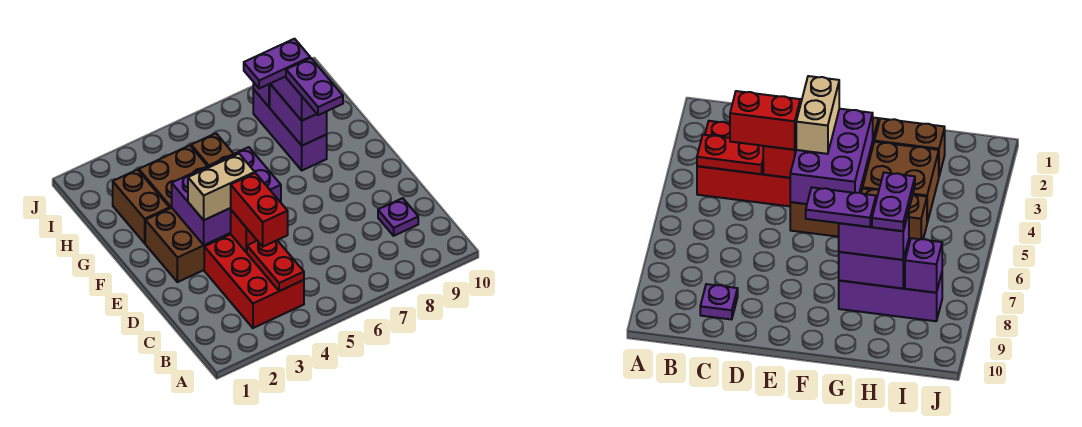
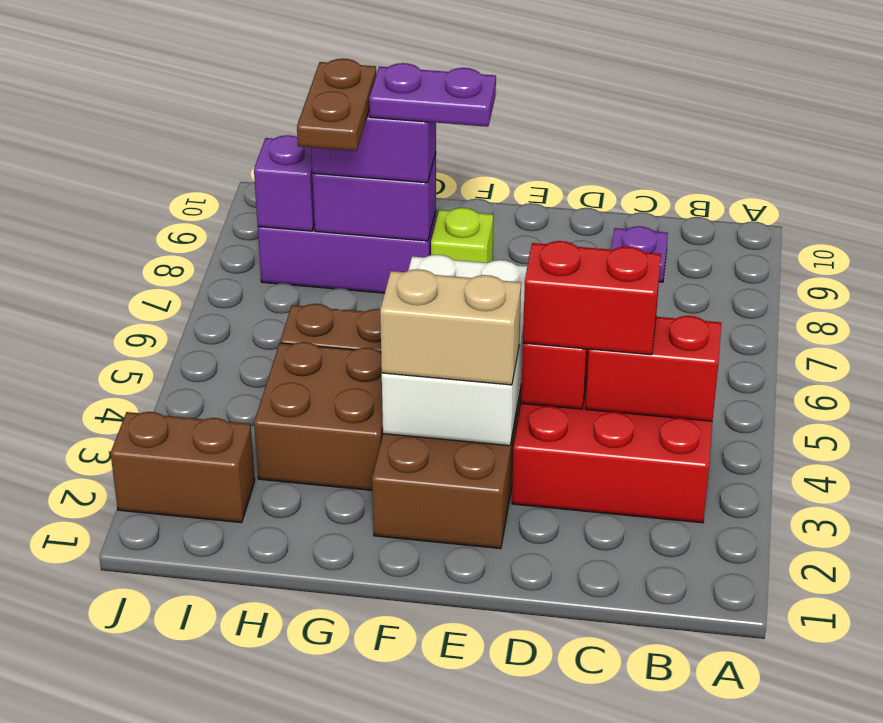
red 1x2 plate [247,240,304,291] -> red 1x2 brick [586,316,721,421]
purple 2x3 brick [172,147,281,245] -> white 2x3 brick [382,255,527,446]
tan 1x2 brick [188,154,255,220] -> tan 1x2 brick turned to [380,269,521,385]
none -> lime 1x1 brick [431,208,493,263]
brown 1x2 brick [113,170,170,243] -> brown 1x2 brick moved to [111,412,255,523]
purple 1x2 plate [244,39,310,89] -> brown 1x2 plate [297,59,376,151]

